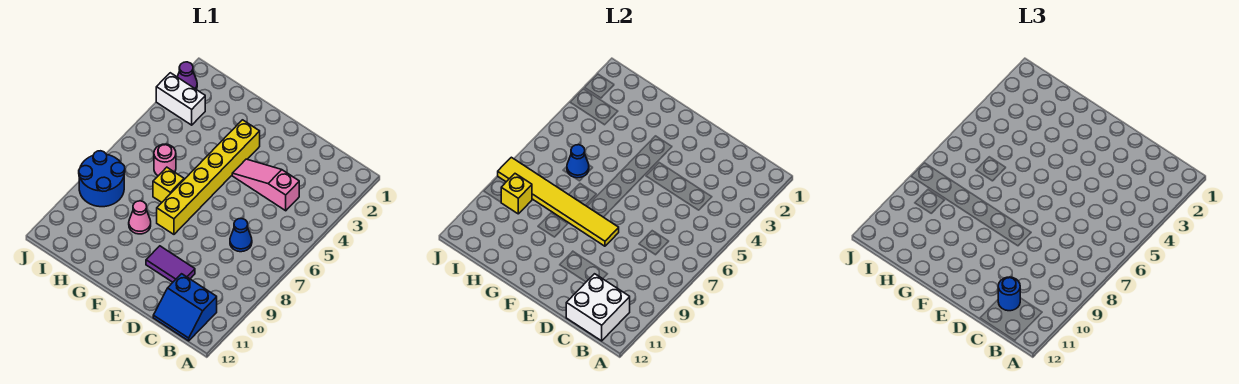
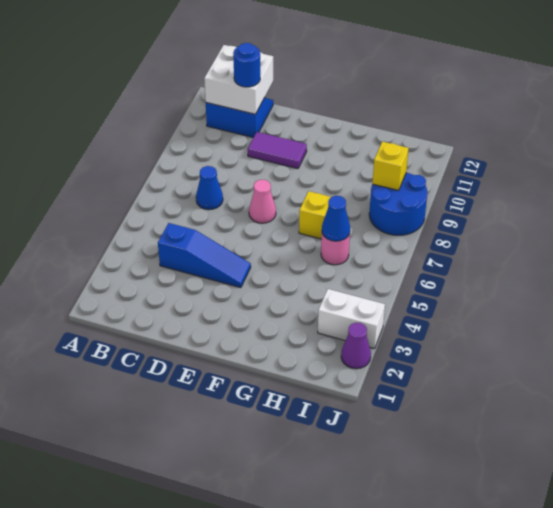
pink 1x3 slope [232,159,299,211] -> blue 1x3 slope [158,223,251,288]
yellow 1x6 tile [498,157,619,246] -> none
yellow 1x6 brick [157,120,260,234] -> none
pink 1x1 cone [129,201,151,234] -> pink 1x1 cone moved to [249,180,276,223]

